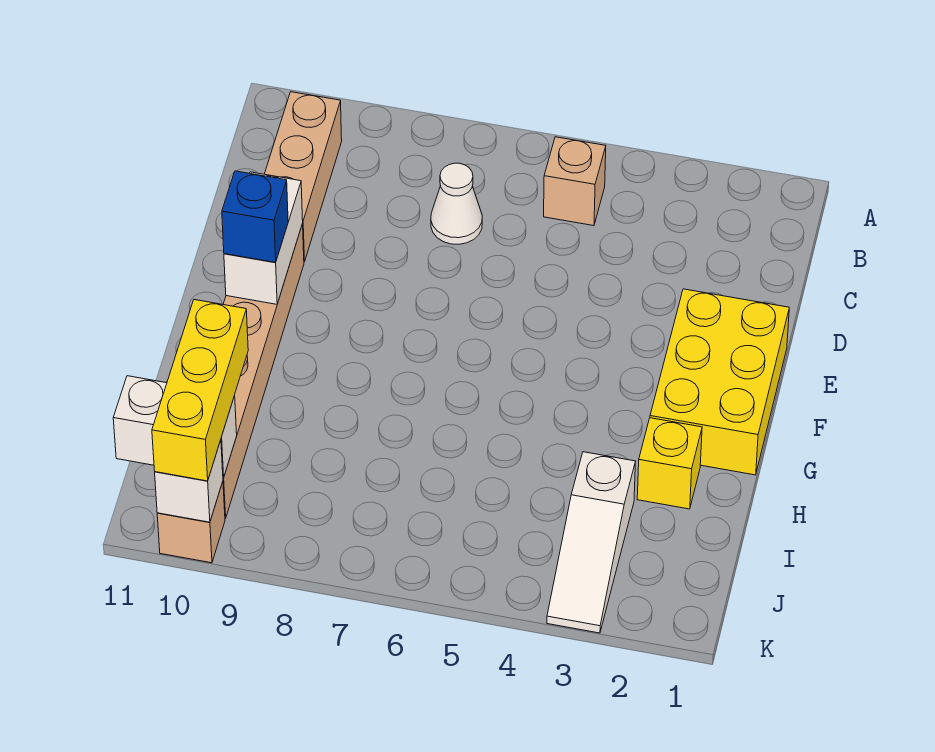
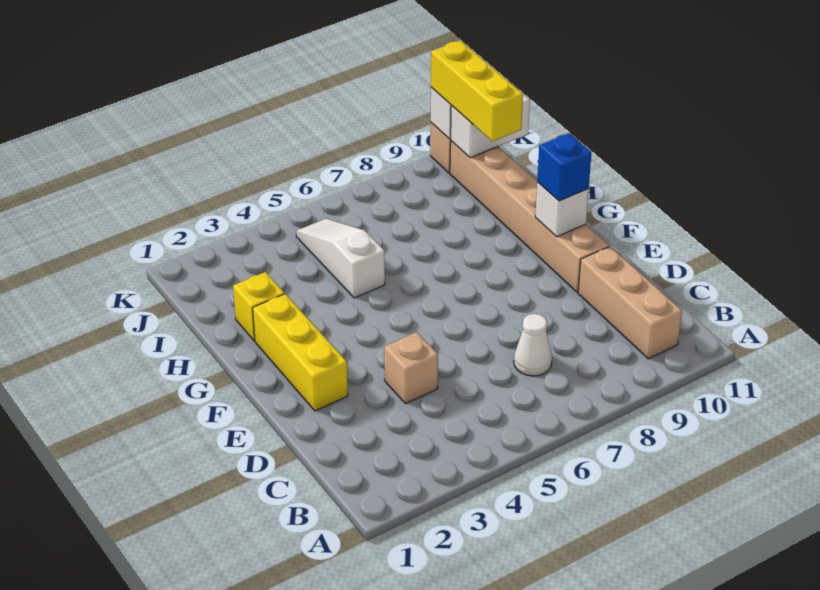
tan 1x1 brick [544,137,606,226] -> tan 1x1 brick moved to [384,332,438,404]
yellow 2x3 brick [650,289,789,475] -> yellow 1x3 brick [253,294,348,411]
white 1x2 brick [224,172,303,304] -> white 1x1 brick [535,182,589,237]
white 1x3 slope [547,452,636,633] -> white 1x3 slope moved to [296,218,385,298]

